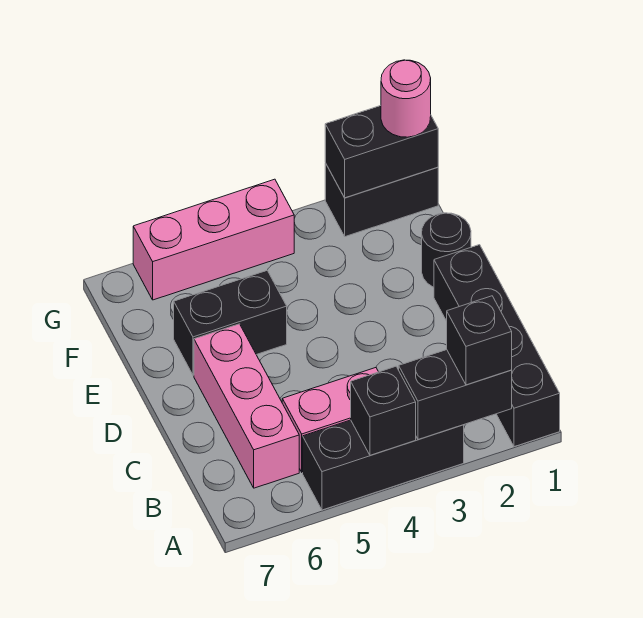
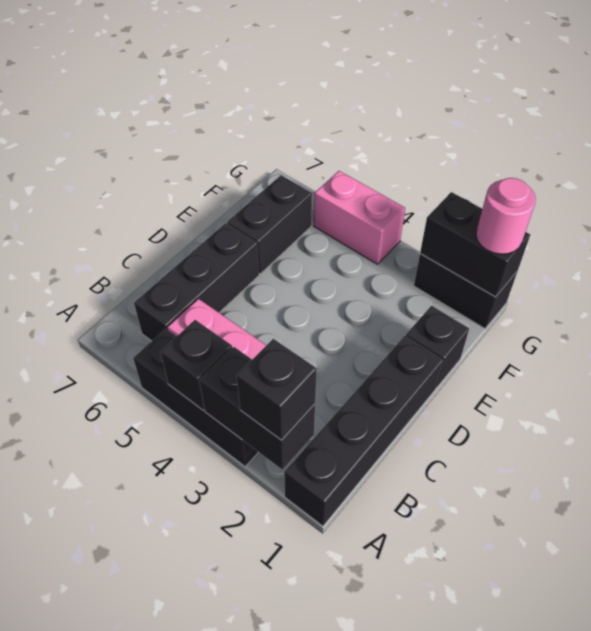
pink 1x3 brick [194,324,299,488] -> black 1x3 brick [134,223,259,341]
black 1x1 round brick [422,213,471,287] -> black 1x1 brick [406,306,470,388]
black 1x2 brick [174,270,287,375] -> black 1x2 brick turned to [227,175,312,274]
pink 1x3 brick [133,179,294,300] -> pink 1x2 brick [314,171,405,264]

